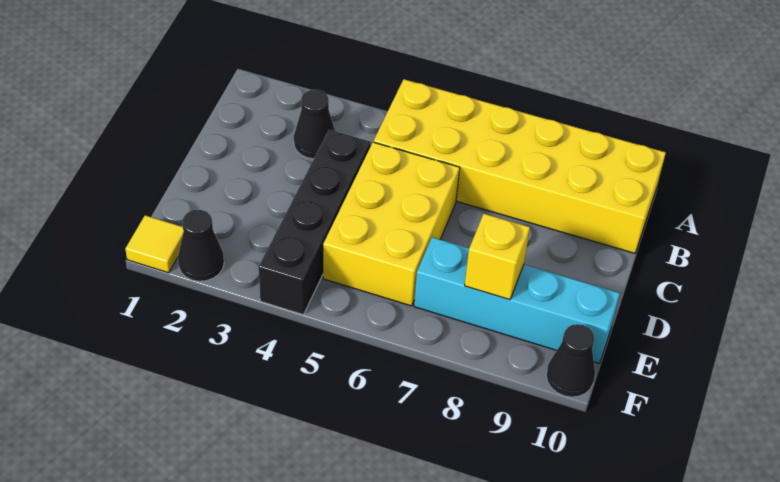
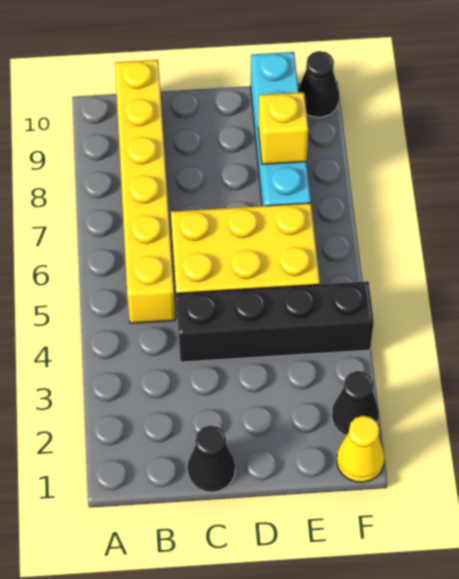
yellow 2x6 brick [374,79,666,253] -> yellow 1x6 brick [115,60,175,323]
black 1x1 cone [294,90,335,159] -> black 1x1 cone moved to [188,426,235,492]
yellow 1x1 tile [125,215,184,273] -> yellow 1x1 cone [337,416,384,482]

